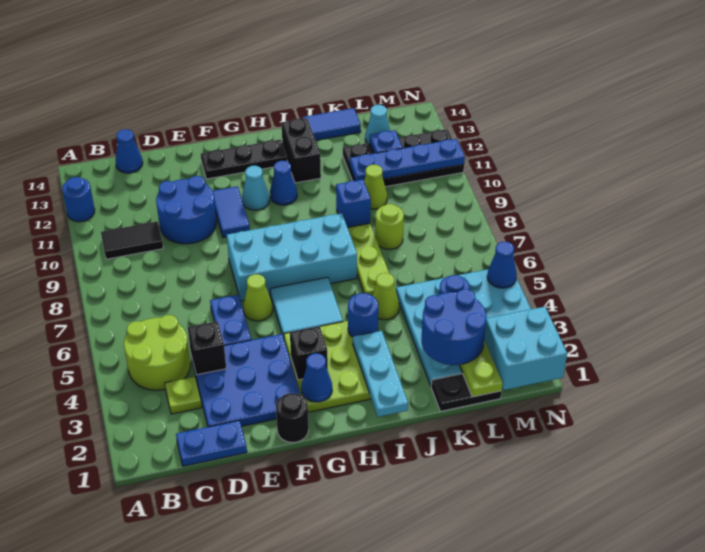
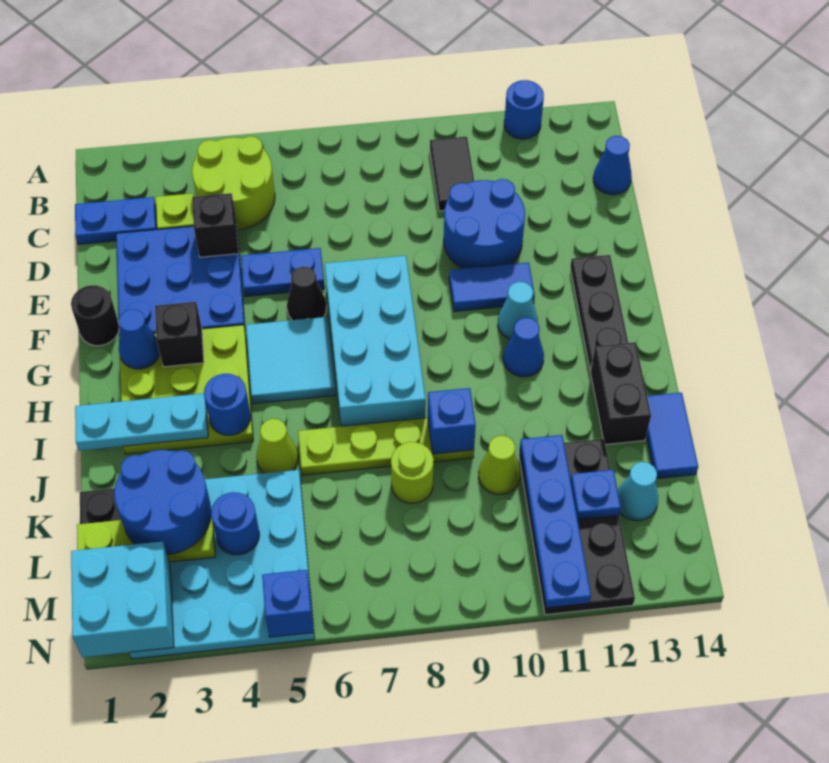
blue 1x2 plate [176,420,247,466] -> blue 1x2 plate turned to [75,197,157,244]
lime 1x1 cone [243,274,273,321] -> black 1x1 cone [287,266,327,320]
black 1x2 brick [281,118,321,183] -> black 1x2 brick turned to [590,342,651,445]
blue 1x1 cone [487,242,517,288] -> blue 1x1 brick [262,570,314,637]

